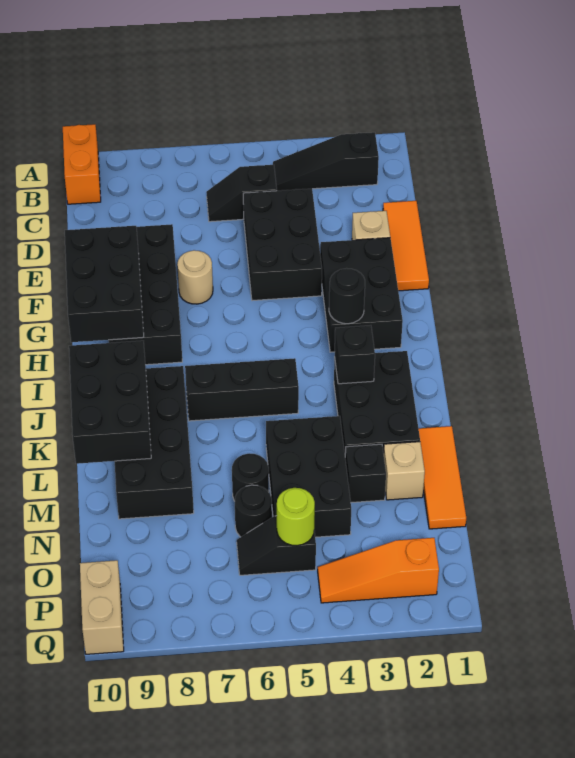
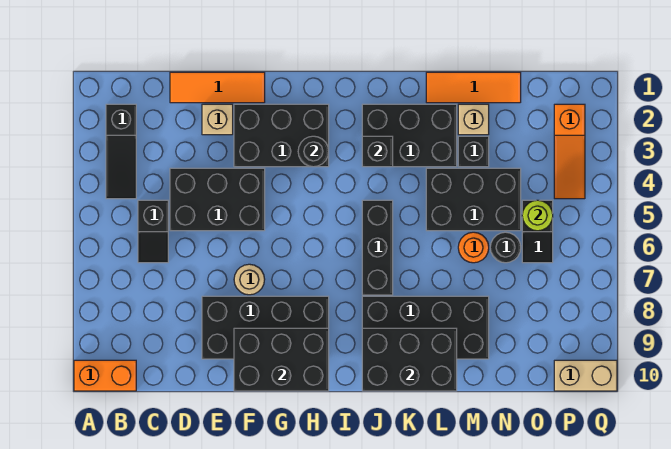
black 1x1 round brick [232,453,269,501] -> orange 1x1 round brick [458,232,489,263]

